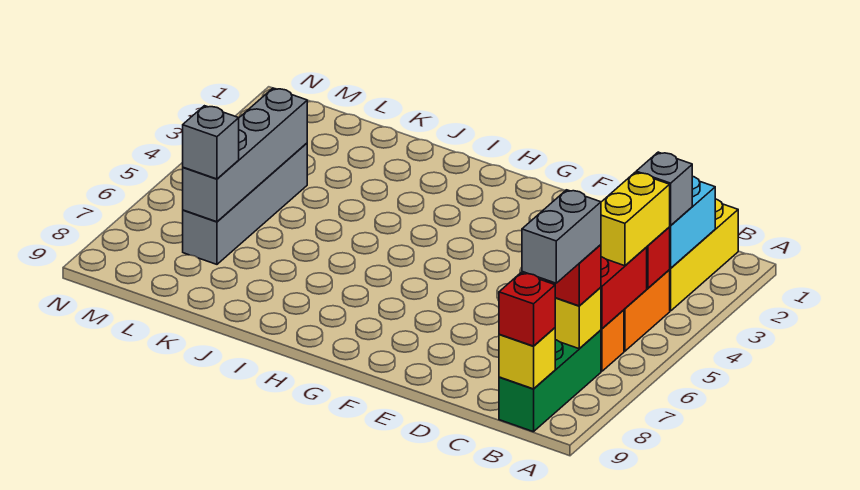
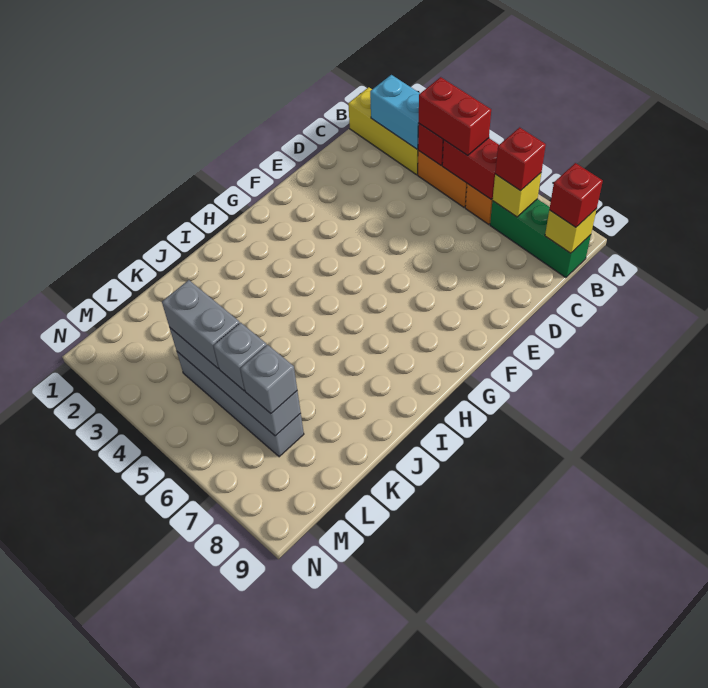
grey 1x1 brick [636,152,692,225] -> grey 1x1 brick moved to [214,323,266,391]
yellow 1x2 brick [601,172,670,266] -> red 1x2 brick [419,77,491,155]
grey 1x2 brick [522,190,601,283] -> grey 1x2 brick moved to [162,280,240,368]

